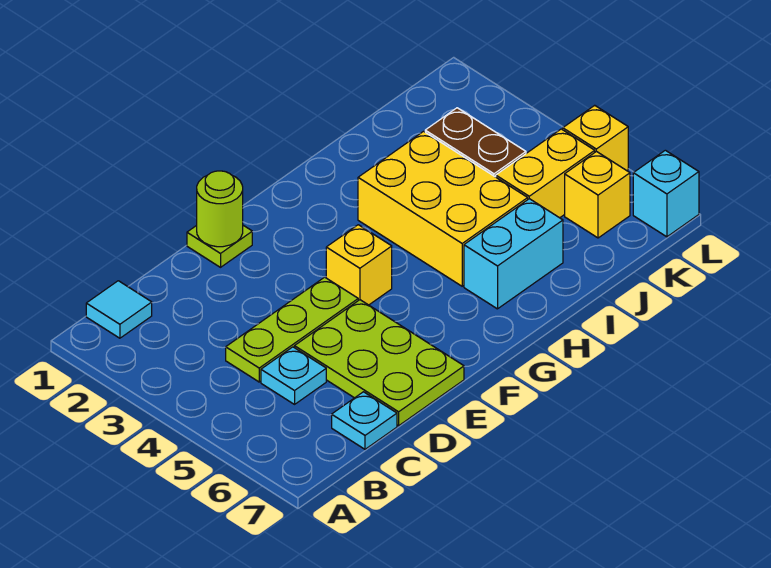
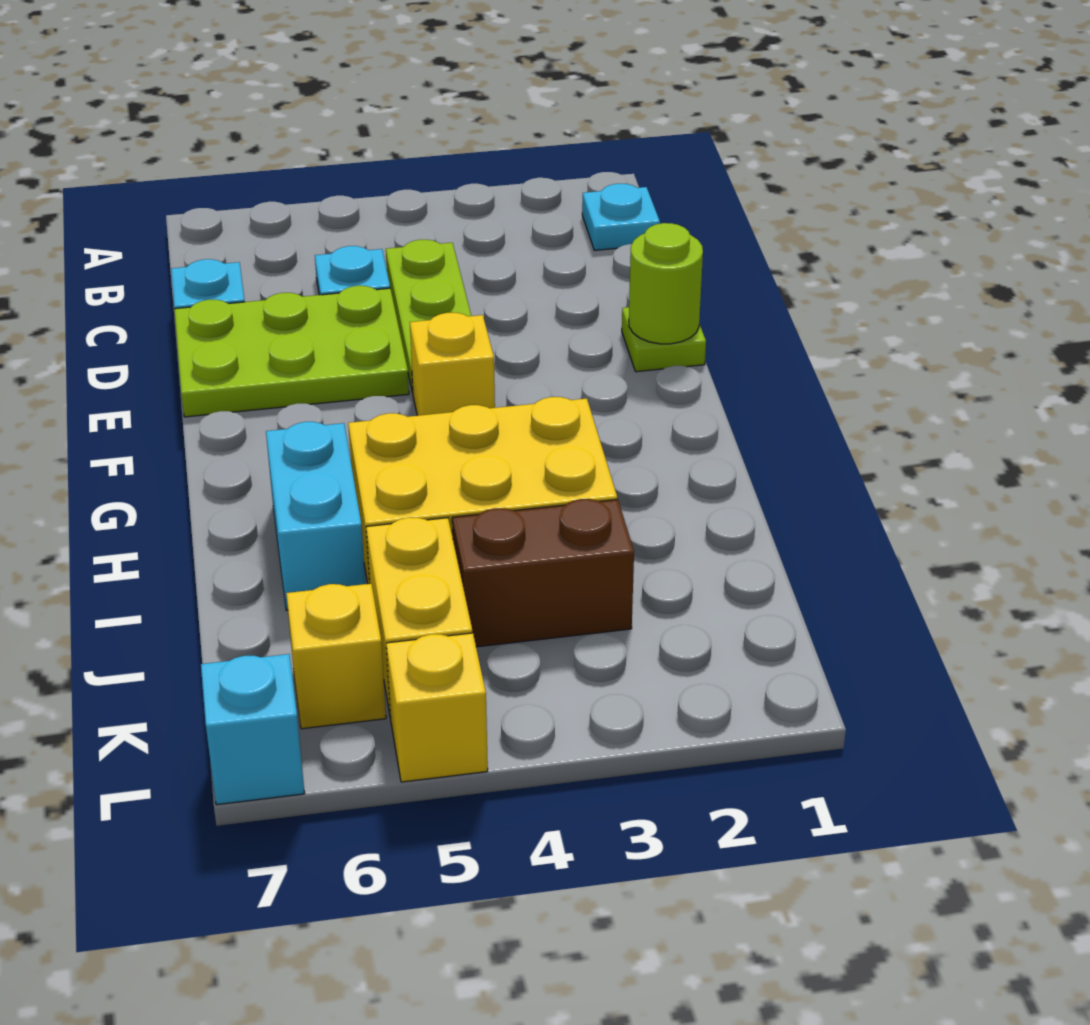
cyan 1x1 tile [86,281,152,338] -> cyan 1x1 plate [582,184,660,250]

